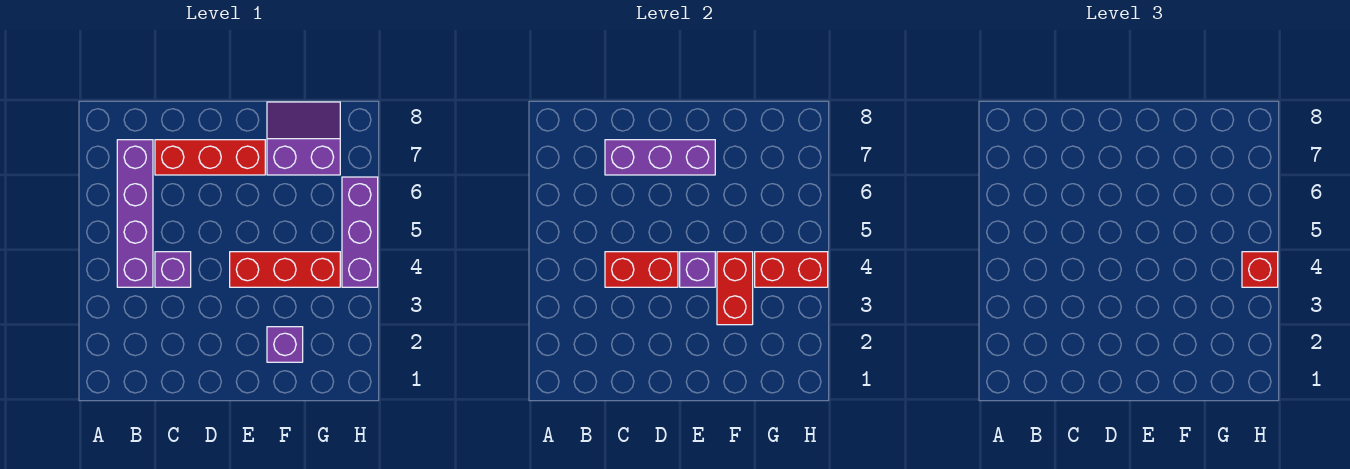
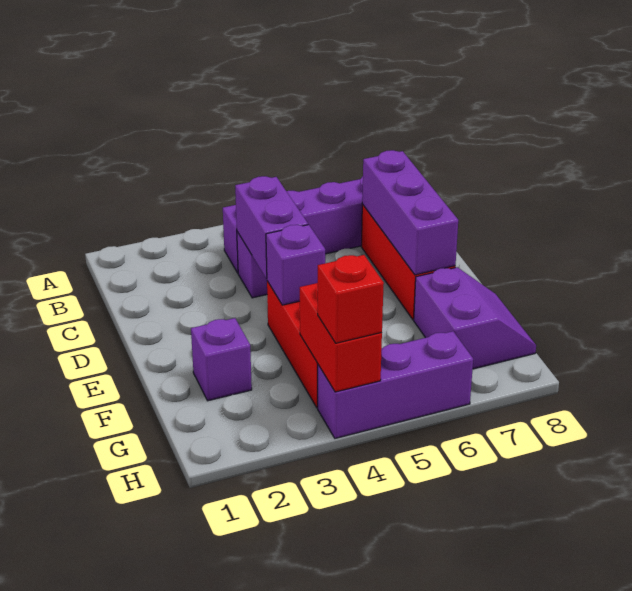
red 1x2 brick [605,252,678,287] -> purple 1x2 brick [235,176,308,279]
red 1x2 brick [717,252,753,325] -> none

